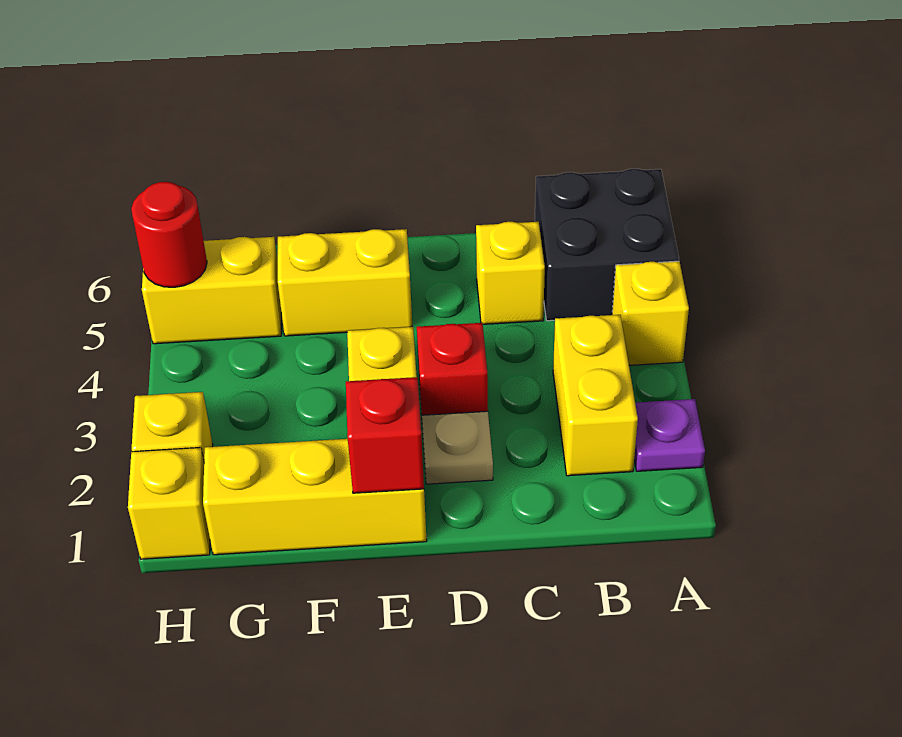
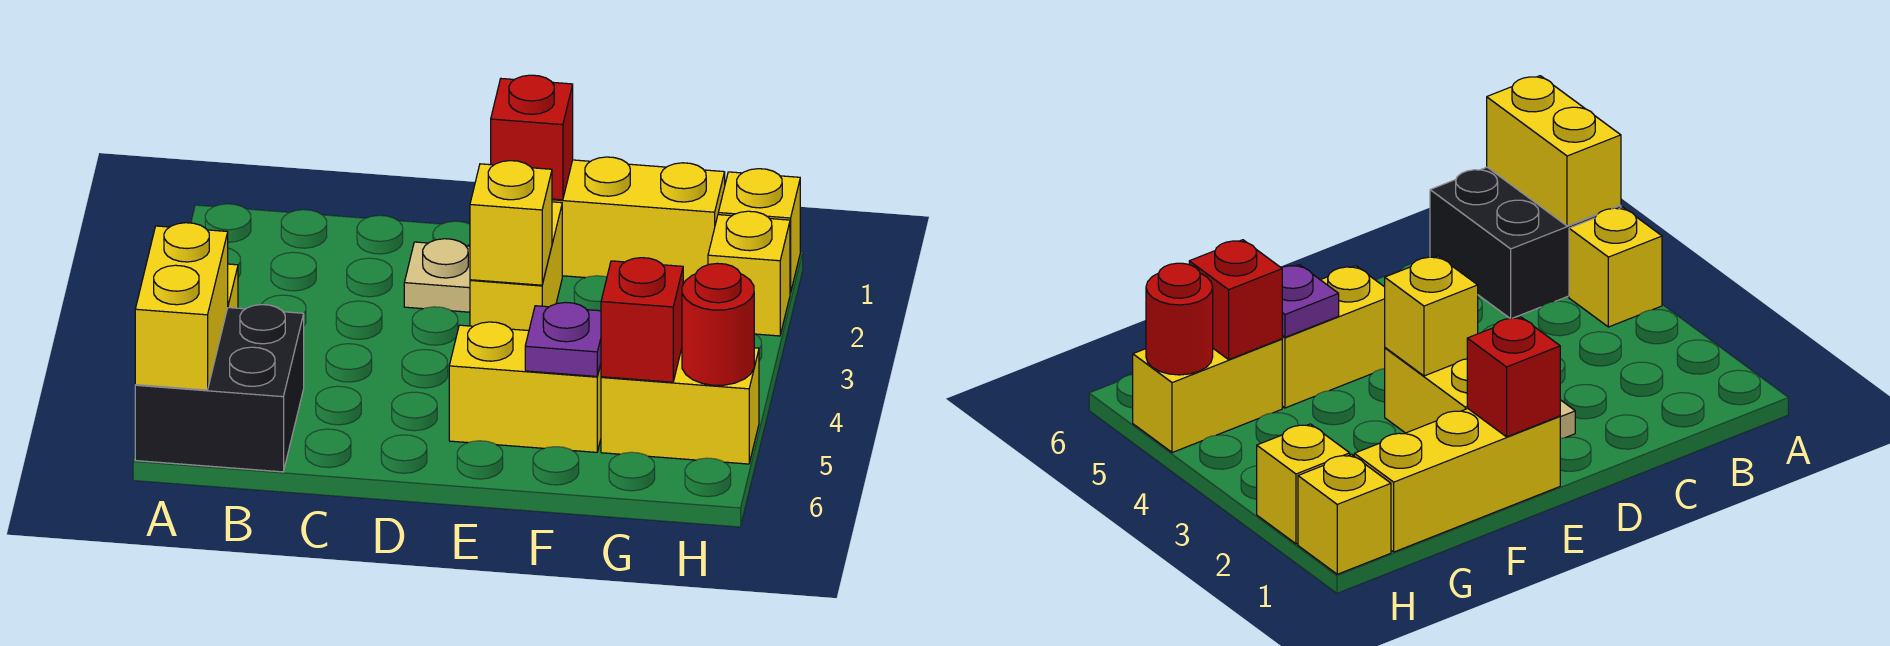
purple 1x1 plate [634,399,705,471] -> purple 1x1 plate moved to [525,302,601,376]
yellow 1x2 brick [553,315,638,476] -> yellow 1x2 brick moved to [135,223,228,390]
yellow 1x1 brick [476,222,545,324] -> yellow 1x1 brick moved to [470,161,552,285]
red 1x1 brick [417,323,488,415] -> red 1x1 brick moved to [601,258,683,382]

